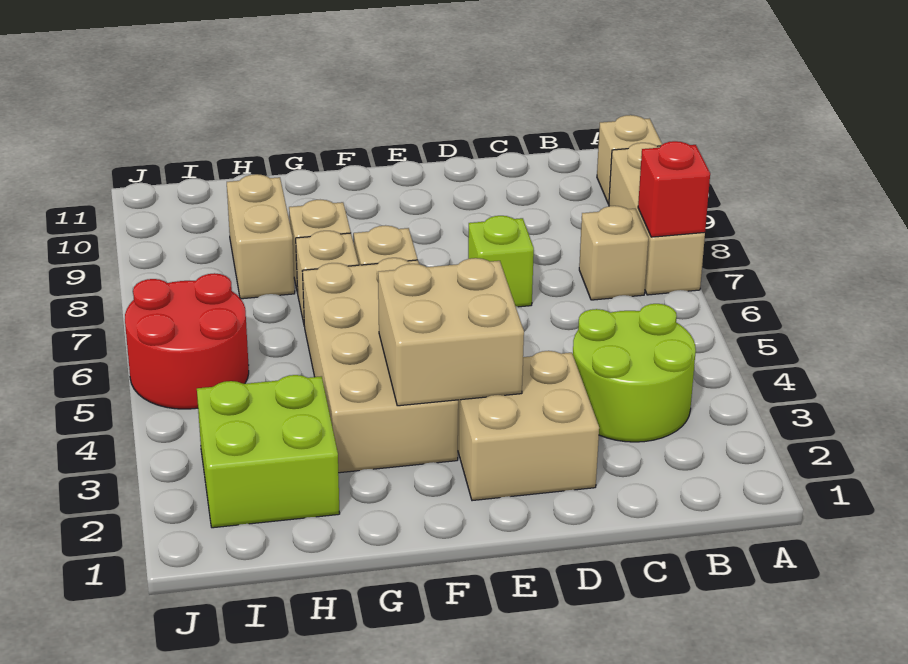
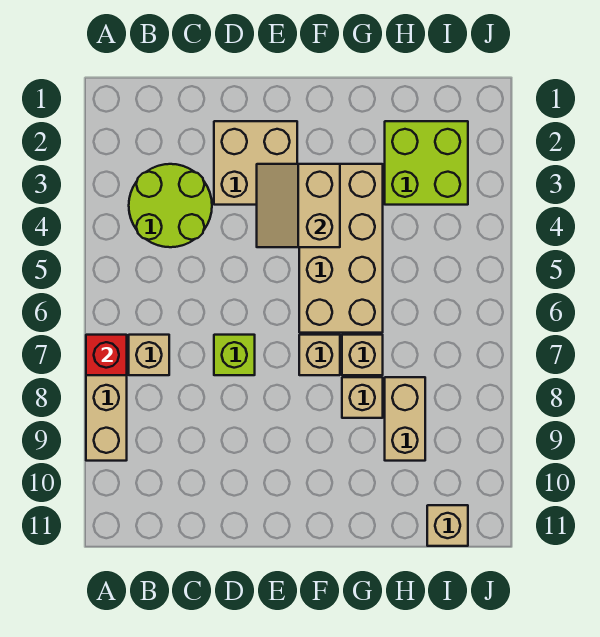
tan 1x1 brick [597,115,662,204] -> tan 1x1 brick moved to [427,505,468,546]
tan 2x2 brick [378,258,524,406] -> tan 2x2 slope [257,164,340,247]
red 2x2 round brick [125,273,249,409] -> none

